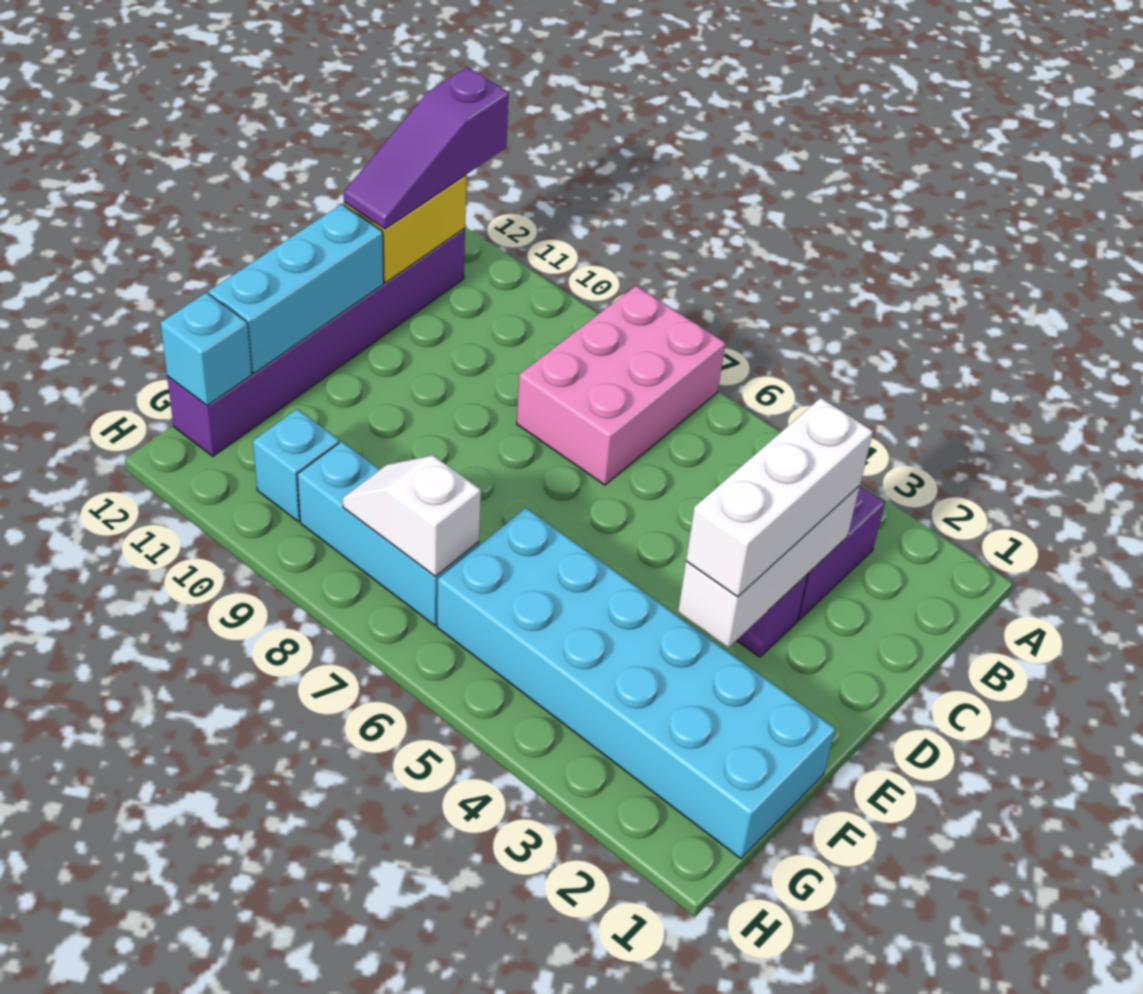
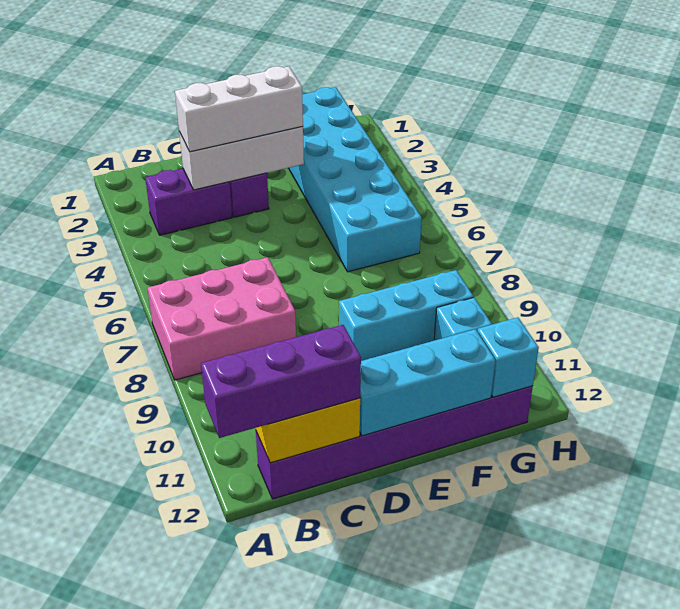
purple 1x3 slope [344,67,509,229] -> purple 1x3 brick [201,325,361,438]
cyan 1x3 brick [297,442,479,625] -> cyan 1x3 brick turned to [339,270,473,361]
white 1x2 slope [343,455,481,576] -> none

